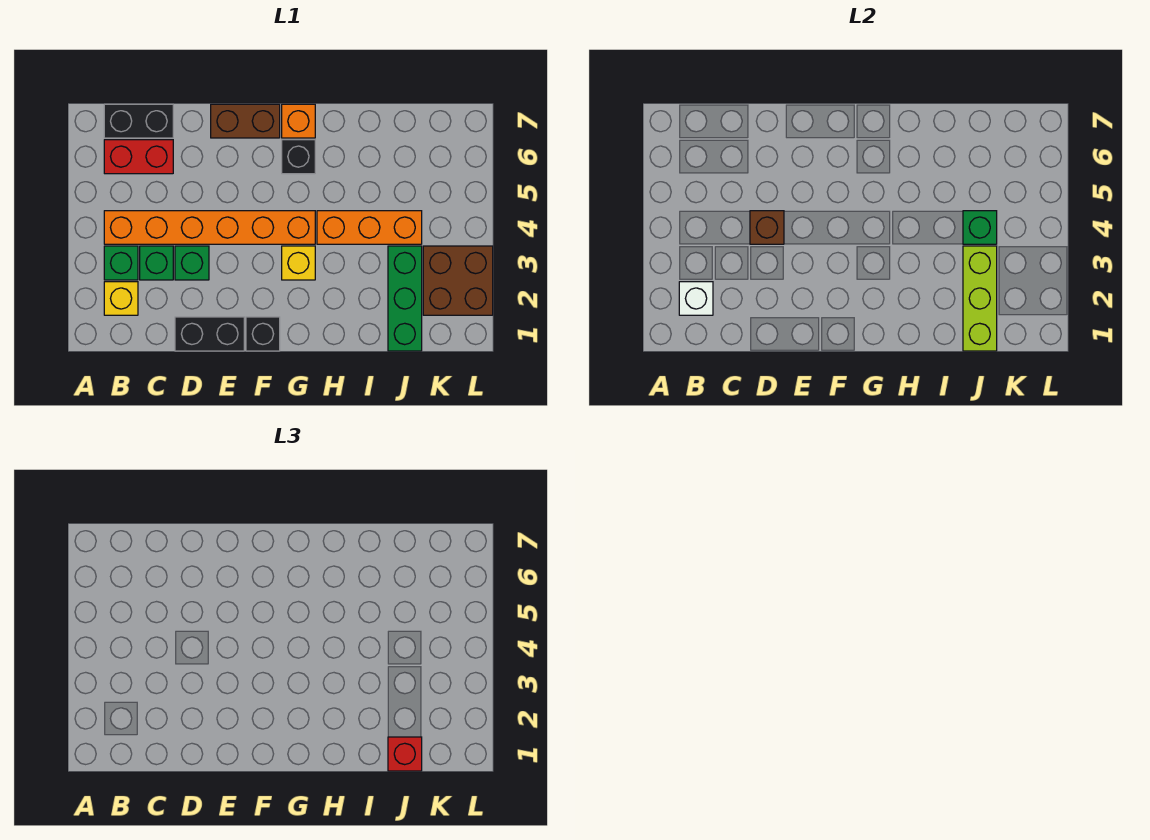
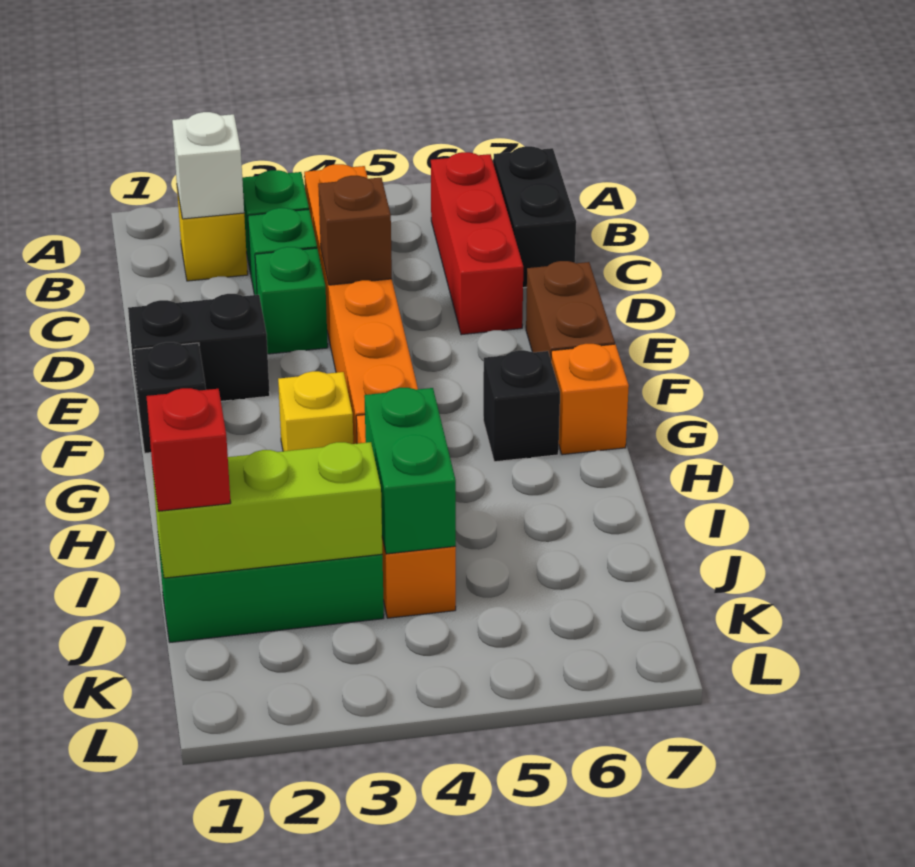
red 1x2 brick [104,140,173,174] -> red 1x3 brick [431,152,523,335]
black 1x2 brick [175,317,244,351] -> black 1x2 brick turned to [128,294,270,401]
green 1x1 brick [963,211,997,244] -> green 1x2 brick [364,388,456,554]
brown 2x2 brick [423,246,493,315] -> none

